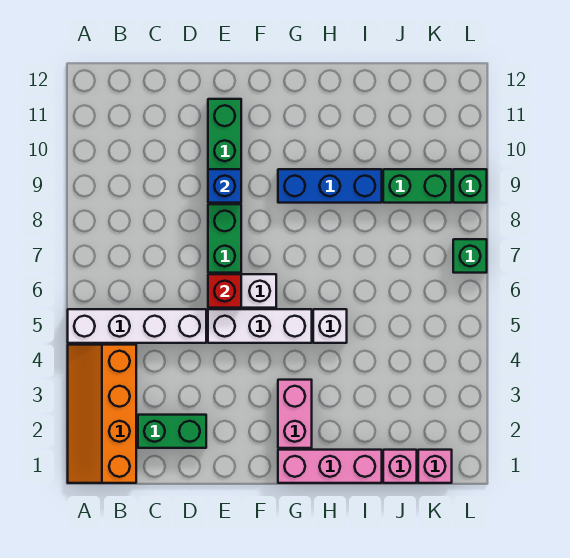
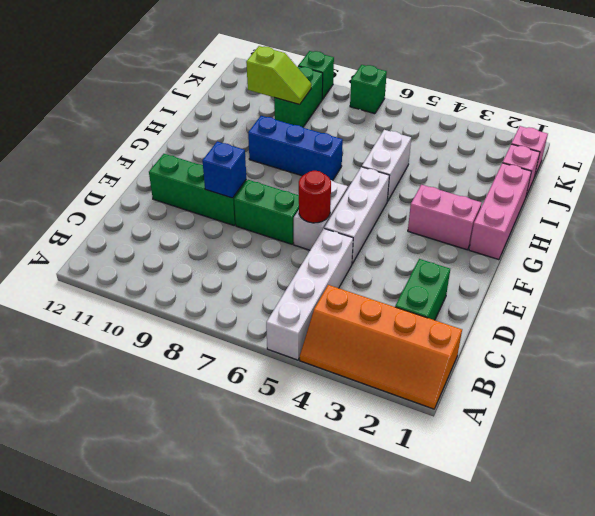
red 1x1 brick [208,274,241,308] -> red 1x1 round brick [299,171,331,223]
blue 1x3 brick [278,169,382,203] -> blue 1x3 brick turned to [248,116,343,181]
white 1x1 brick [313,309,347,343] -> white 1x2 brick [362,130,411,201]
none -> lime 1x2 slope [246,46,311,104]

